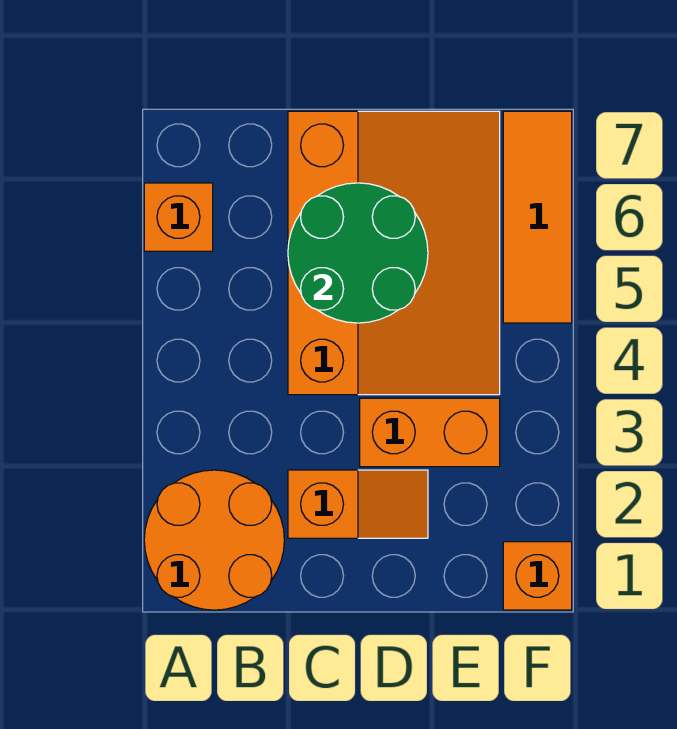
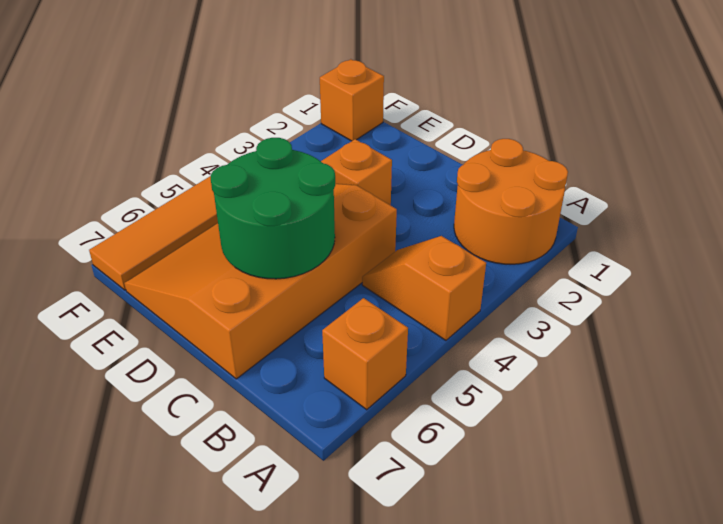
orange 1x2 slope [288,470,428,538] -> orange 1x2 slope moved to [362,236,486,340]
orange 1x2 brick [360,398,500,467] -> orange 1x1 brick [321,139,392,205]

